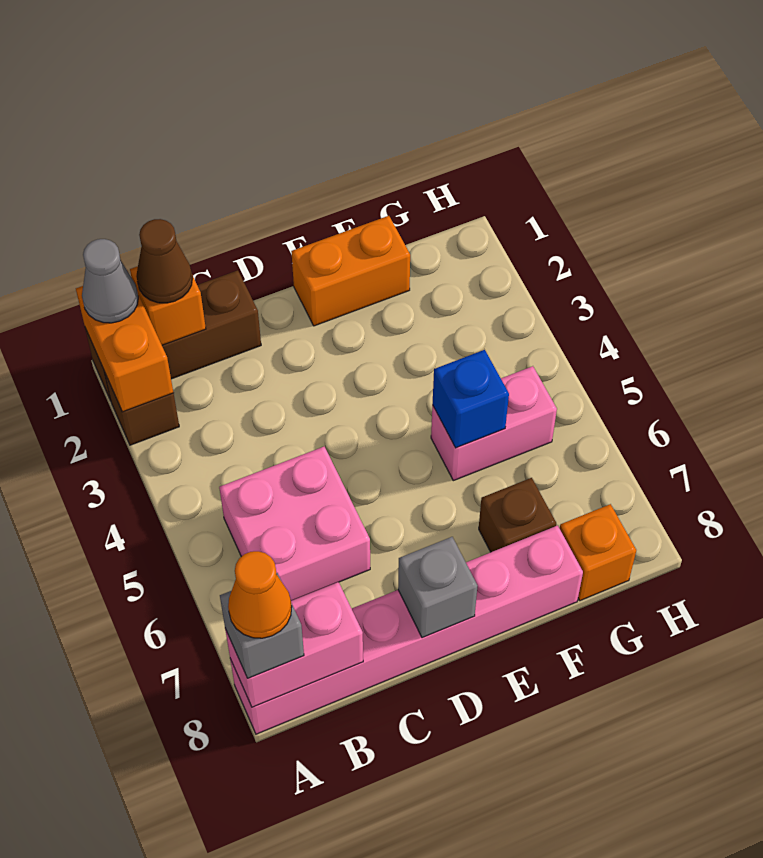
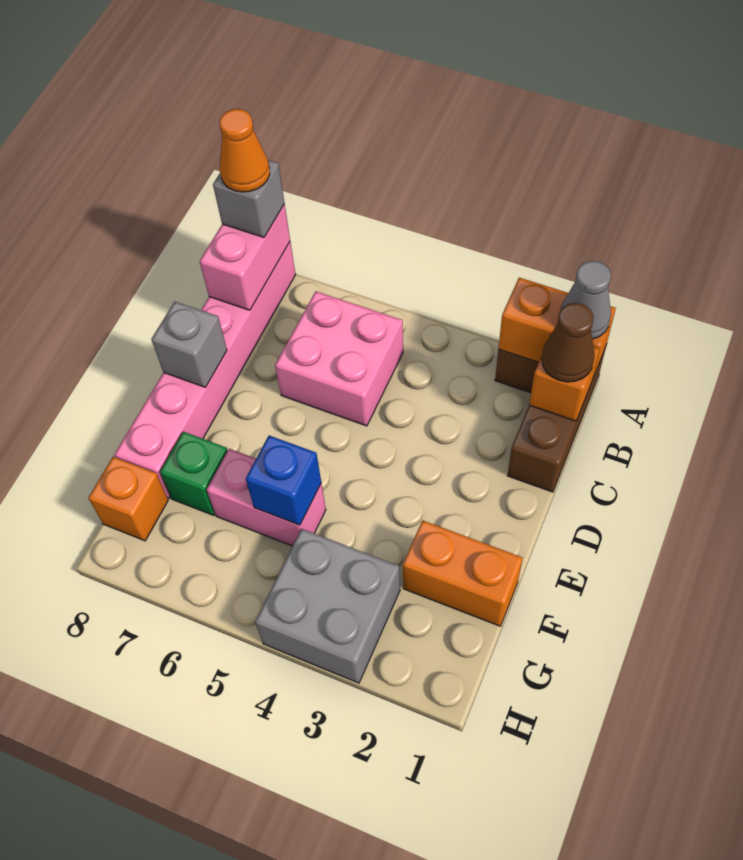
orange 1x2 brick [291,216,410,326] -> orange 1x2 brick turned to [403,520,522,626]
pink 1x2 brick [431,366,557,481] -> pink 1x2 brick turned to [207,449,326,546]
brown 1x1 brick [479,478,556,552] -> green 1x1 brick [160,432,228,515]
none -> grey 2x2 brick [255,529,400,683]

